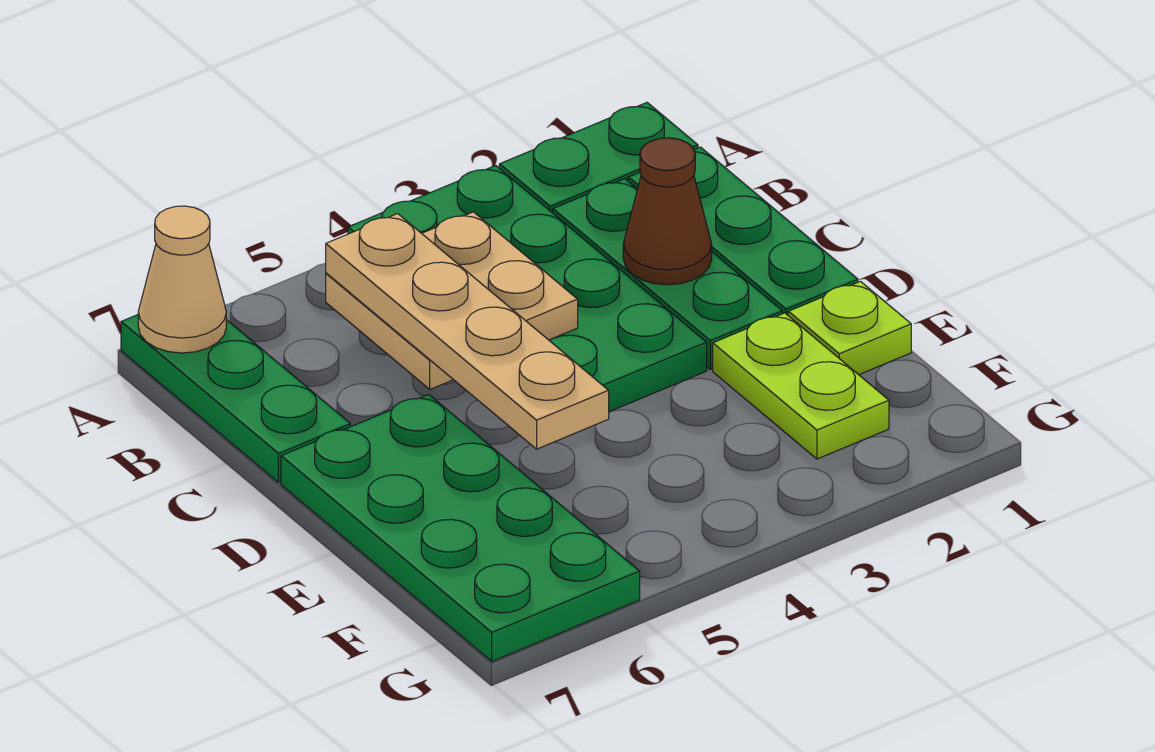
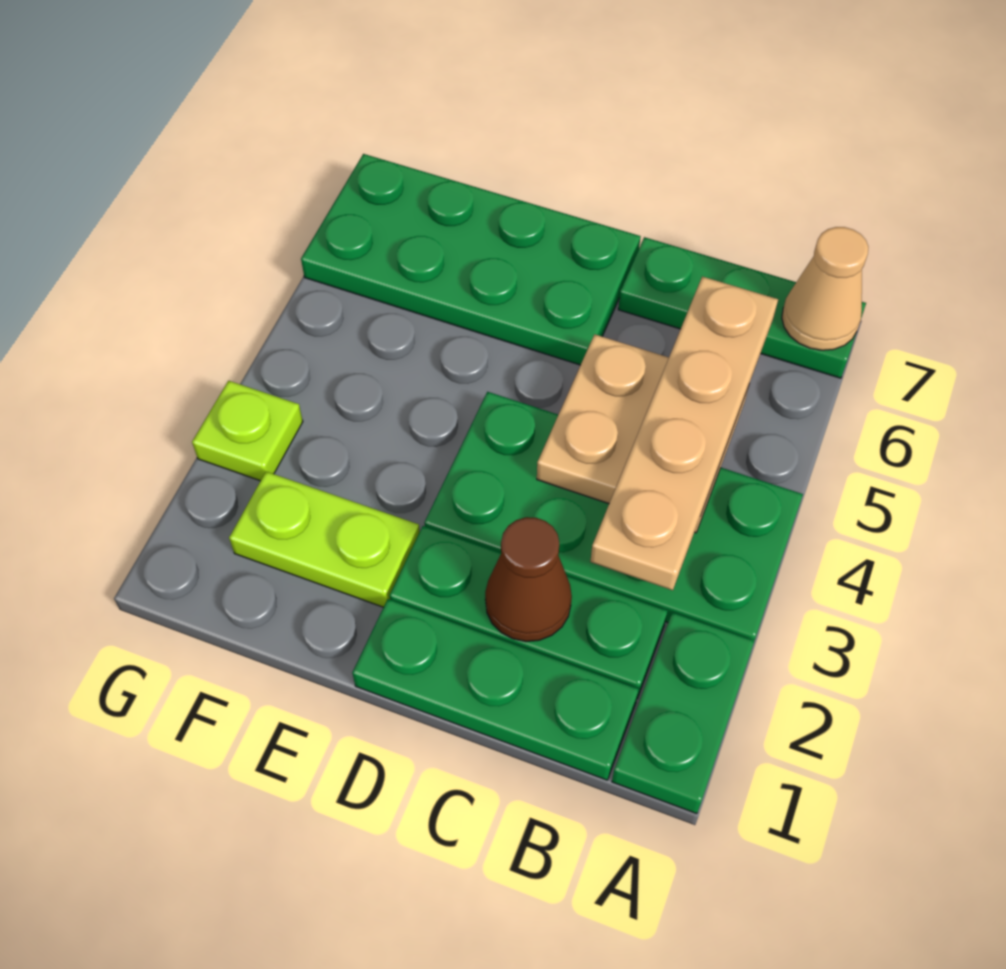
tan 1x4 plate [326,214,609,449] -> tan 1x4 plate turned to [590,277,778,590]
lime 1x1 plate [788,281,911,375] -> lime 1x1 plate moved to [192,381,303,481]

